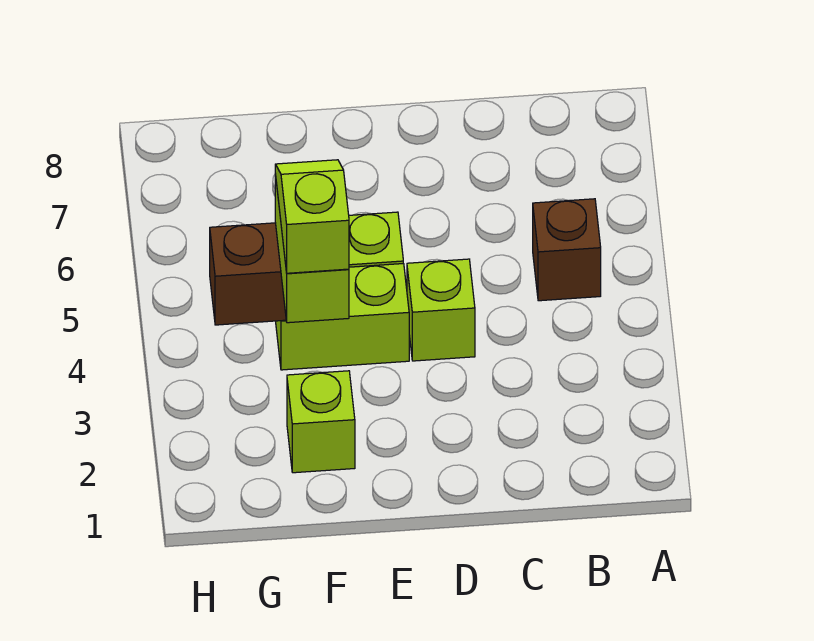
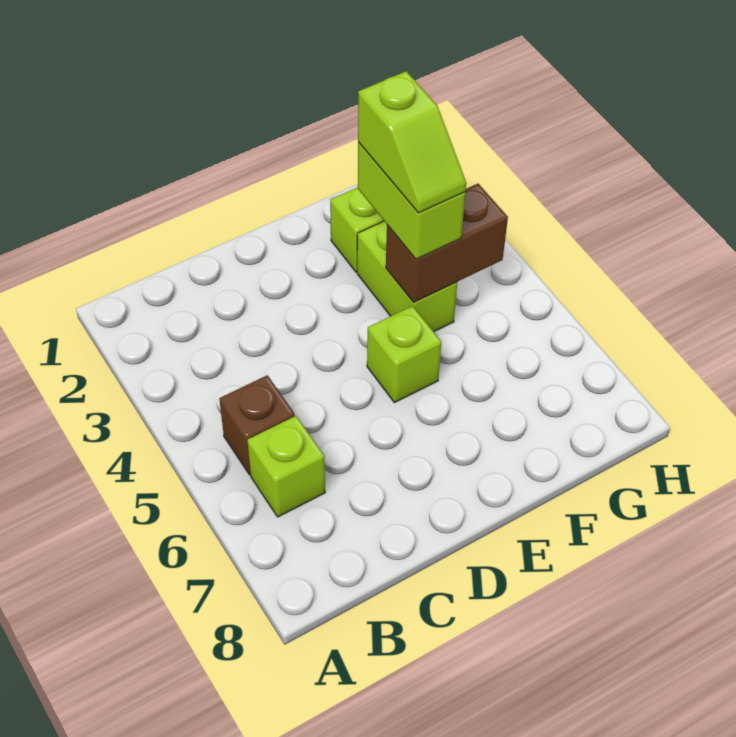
lime 1x1 brick [407,259,475,361] -> lime 1x1 brick moved to [247,416,325,517]
lime 1x2 brick [276,264,409,370] -> lime 1x2 brick turned to [357,221,457,332]

